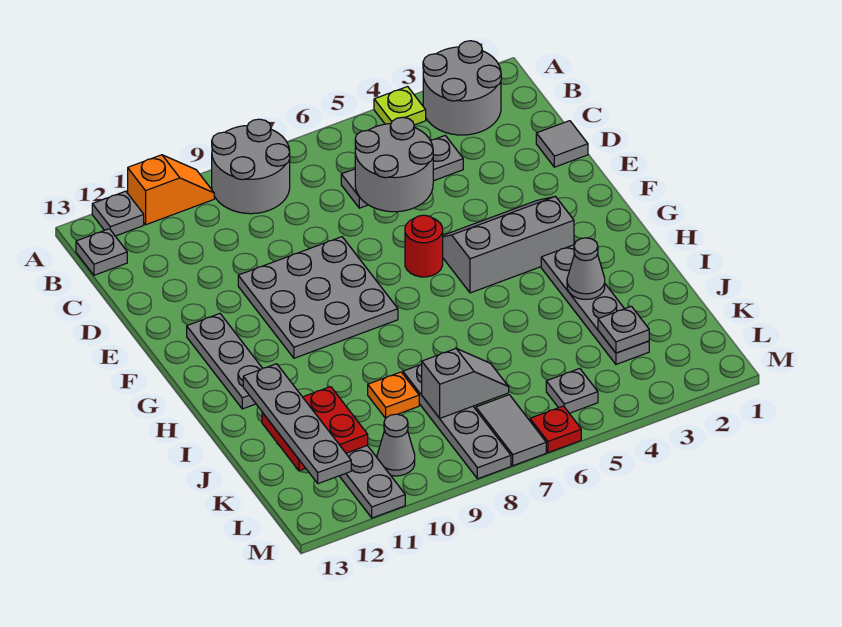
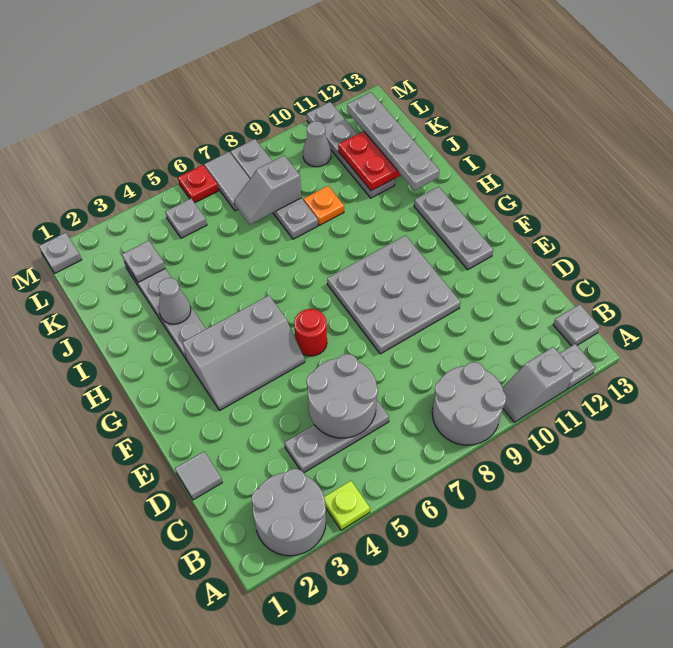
orange 1x2 slope [128,155,214,225] -> grey 1x2 slope [502,347,574,422]
none -> grey 1x1 plate [39,233,82,274]

